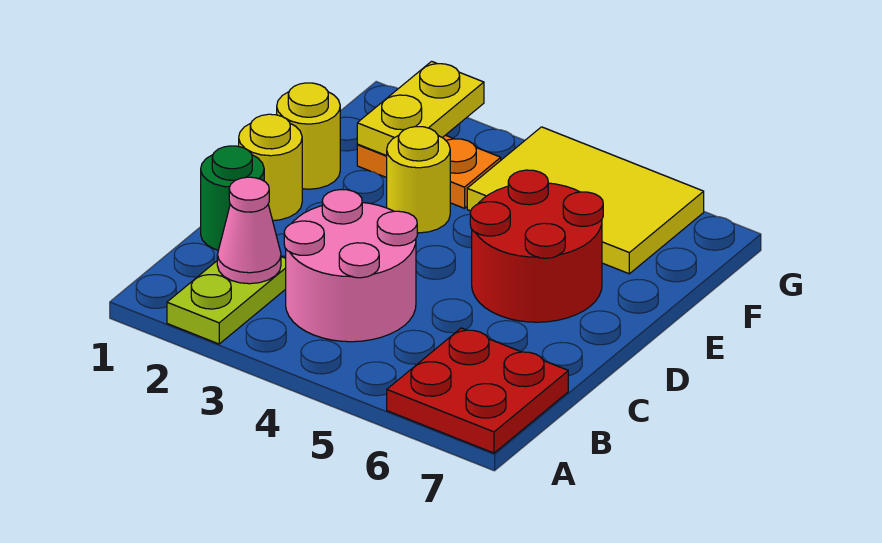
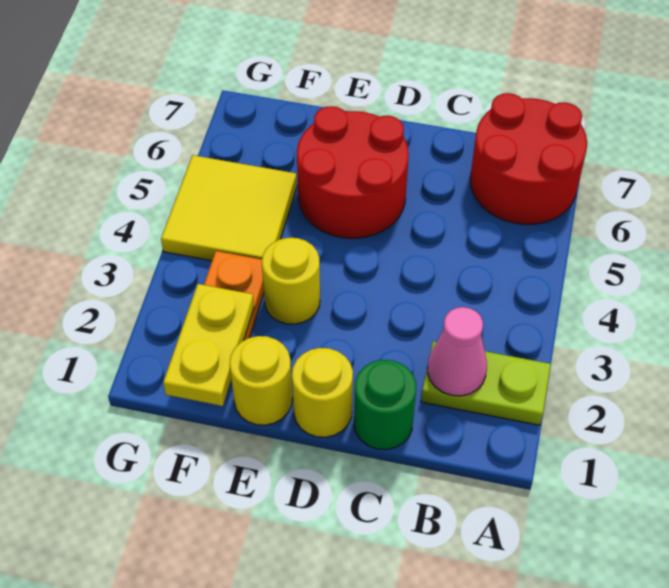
red 2x2 plate [387,328,568,453] -> red 2x2 round brick [470,93,587,224]
pink 2x2 round brick [284,190,417,342] -> none
yellow 1x2 plate [357,61,484,156] -> yellow 1x2 plate turned to [163,284,254,406]
yellow 2x3 tile [467,127,704,274] -> yellow 2x2 tile [161,155,297,261]

